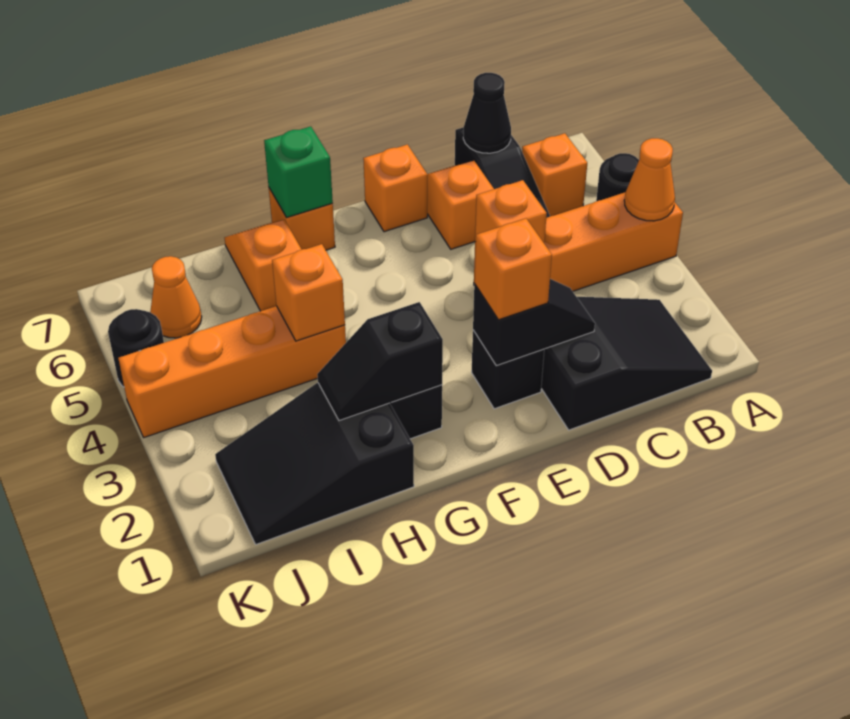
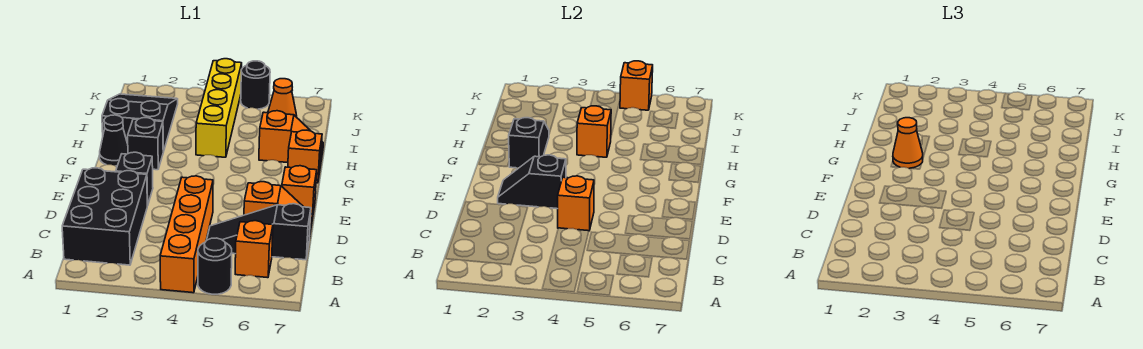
orange 1x1 cone [624,138,675,221] -> orange 1x1 cone moved to [893,118,923,168]
black 2x3 slope [541,297,712,430] -> black 2x3 brick [62,168,147,265]
black 1x1 cone [463,73,511,153] -> black 1x1 cone moved to [100,115,128,166]
black 1x2 slope [473,279,595,366] -> black 1x2 slope turned to [498,155,566,209]
orange 1x1 brick [474,219,552,320] -> orange 1x1 brick moved to [620,61,653,110]
green 1x1 brick [264,126,333,218] -> none
orange 1x4 brick [118,306,346,437] -> yellow 1x4 brick [196,59,242,157]

